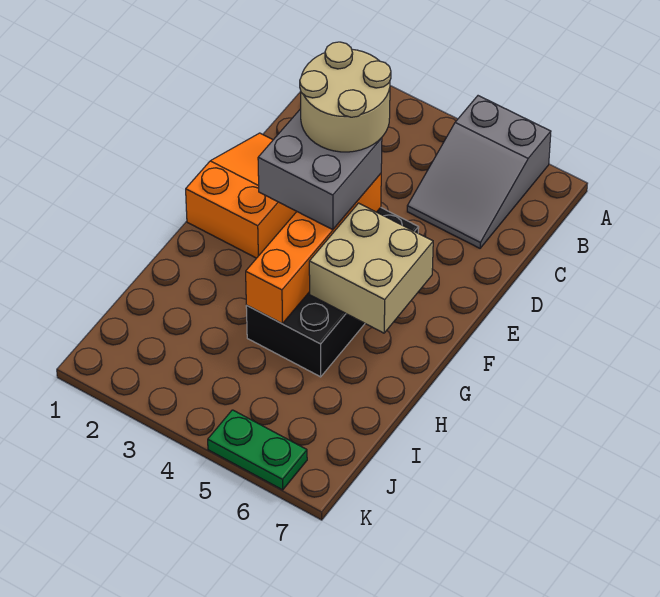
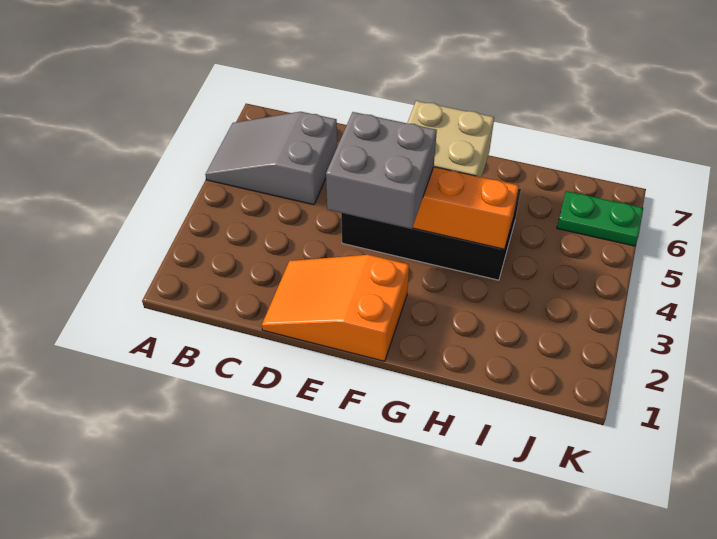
grey 2x3 slope [407,96,551,248] -> grey 2x3 slope turned to [205,112,337,205]
tan 2x2 round brick [300,42,391,152] -> none
green 1x2 plate [208,410,307,490] -> green 1x2 plate turned to [557,191,643,246]

